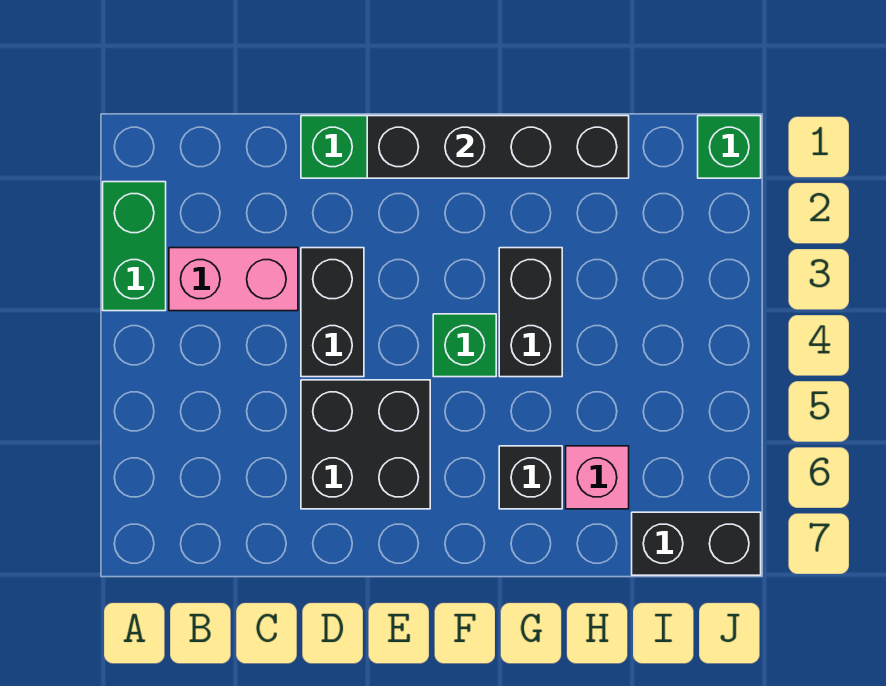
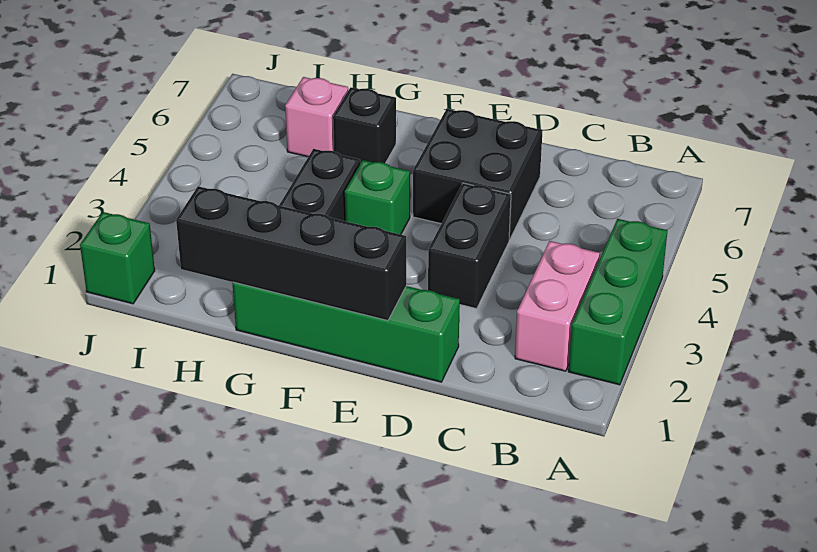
green 1x2 brick [103,182,166,311] -> green 1x3 brick [568,219,667,385]
pink 1x2 brick [169,248,298,311] -> pink 1x2 brick turned to [515,241,600,371]
black 1x2 brick [632,512,761,575] -> none

